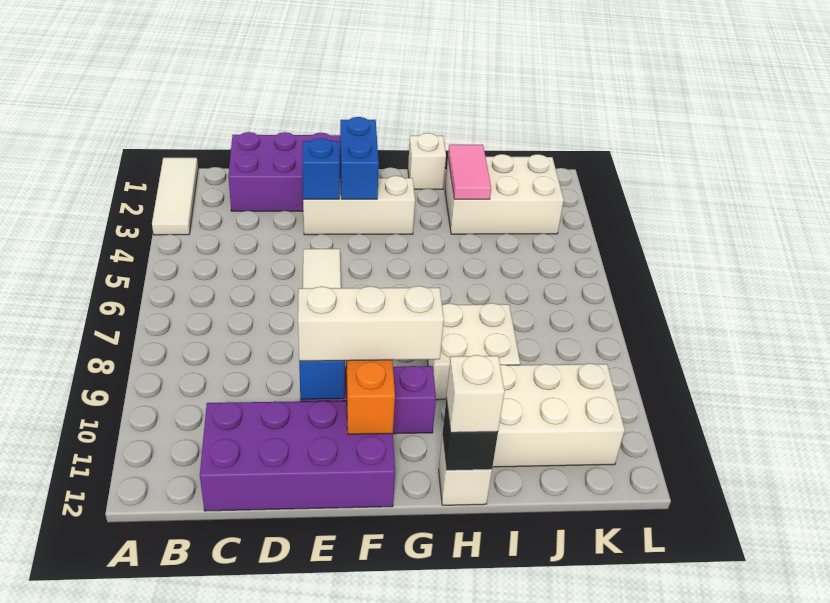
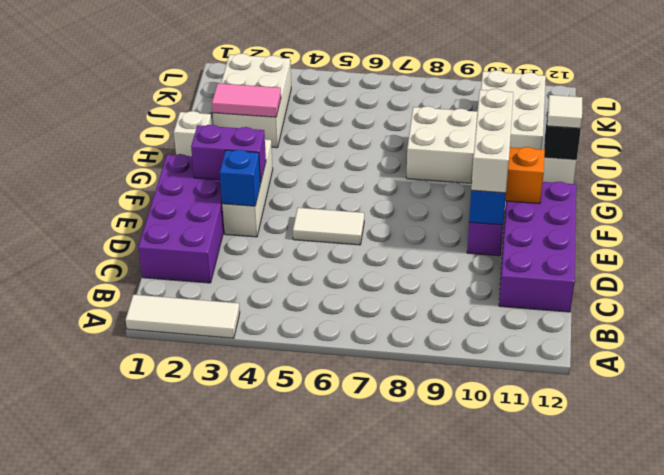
blue 1x2 brick [340,117,379,199] -> purple 1x2 brick [191,125,266,182]
white 1x1 brick [446,355,505,433] -> white 1x1 tile [547,95,582,128]

